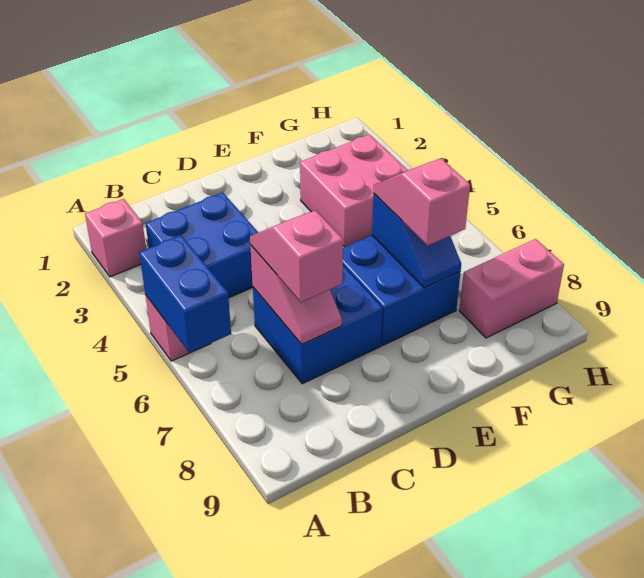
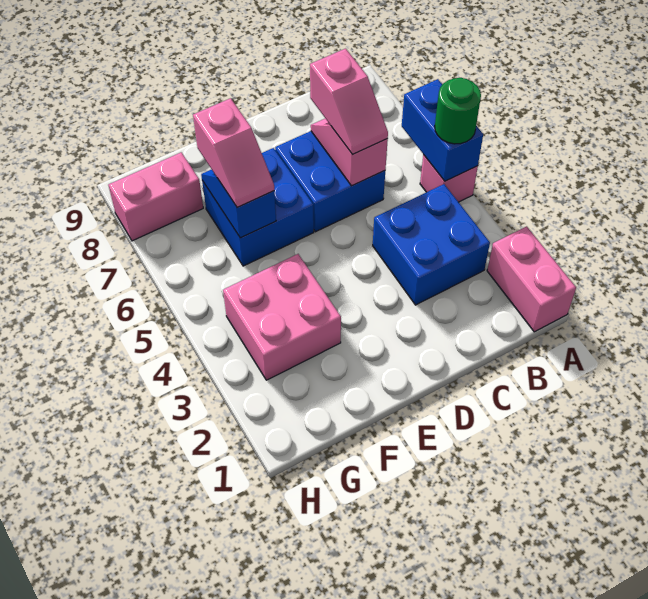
pink 1x1 brick [85,199,146,277] -> pink 1x2 brick [487,226,576,332]
none -> green 1x1 round brick [435,78,481,144]

